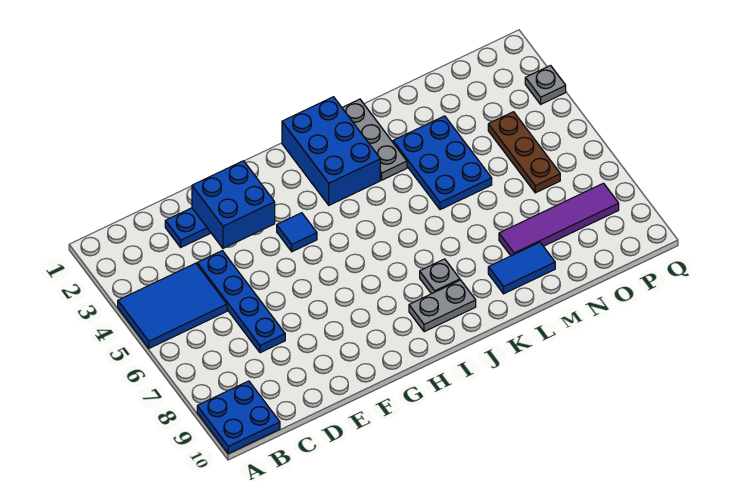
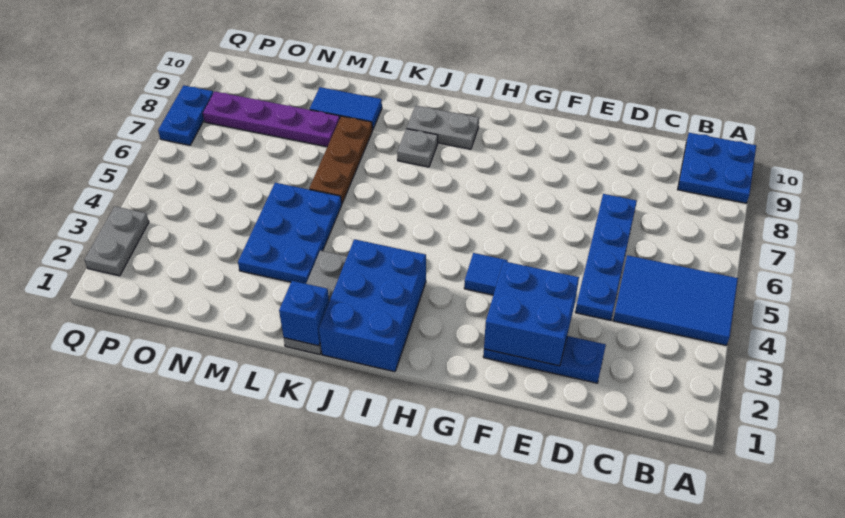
none -> blue 1x1 brick [279,281,329,346]
purple 1x4 tile [499,183,619,256] -> purple 1x4 plate [203,92,340,147]
brown 1x3 plate [488,112,560,193] -> brown 1x3 plate moved to [309,116,372,203]
grey 1x1 plate [525,66,566,104] -> grey 1x2 plate [85,207,149,276]
none -> blue 1x2 plate [158,86,213,145]

